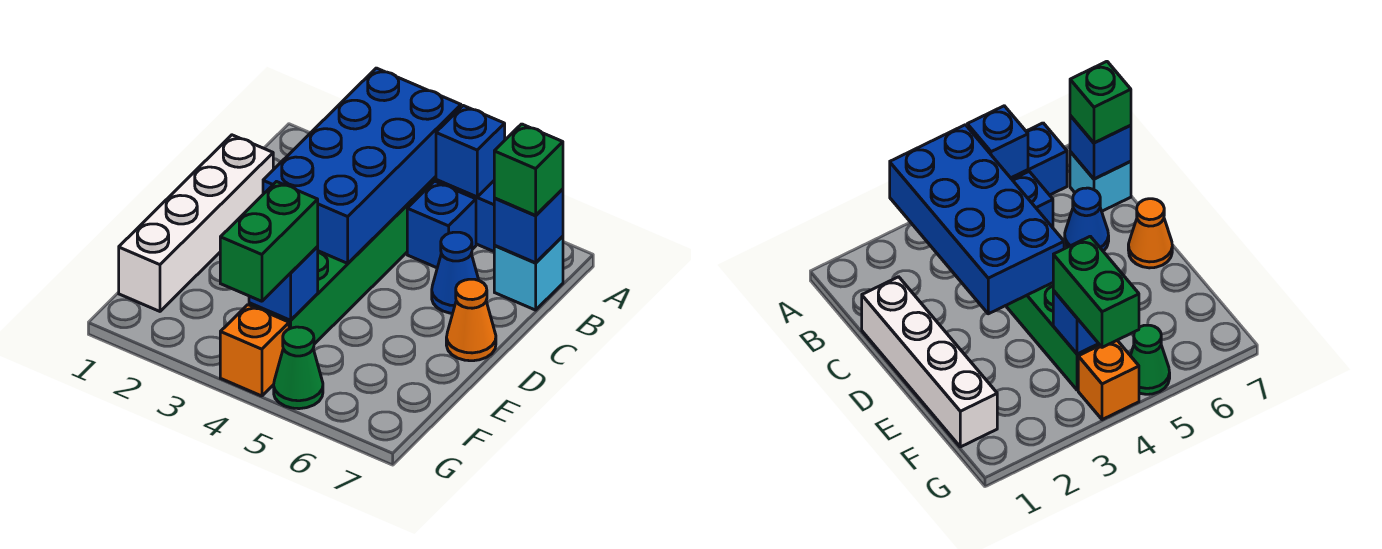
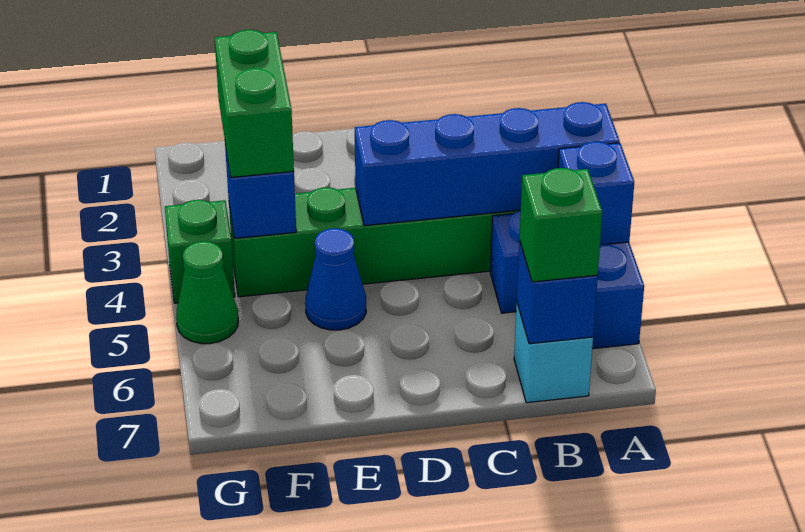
blue 2x4 brick [263,68,461,263] -> blue 1x4 brick [355,102,620,226]
white 1x4 brick [119,135,273,311] -> none
blue 1x1 cone [432,232,479,313] -> blue 1x1 cone moved to [305,228,366,330]
orange 1x1 cone [446,279,496,361] -> none
green 1x2 brick [220,182,318,301] -> green 1x2 brick turned to [215,30,294,177]
orange 1x1 brick [220,305,289,396] -> green 1x1 brick [165,200,235,303]

